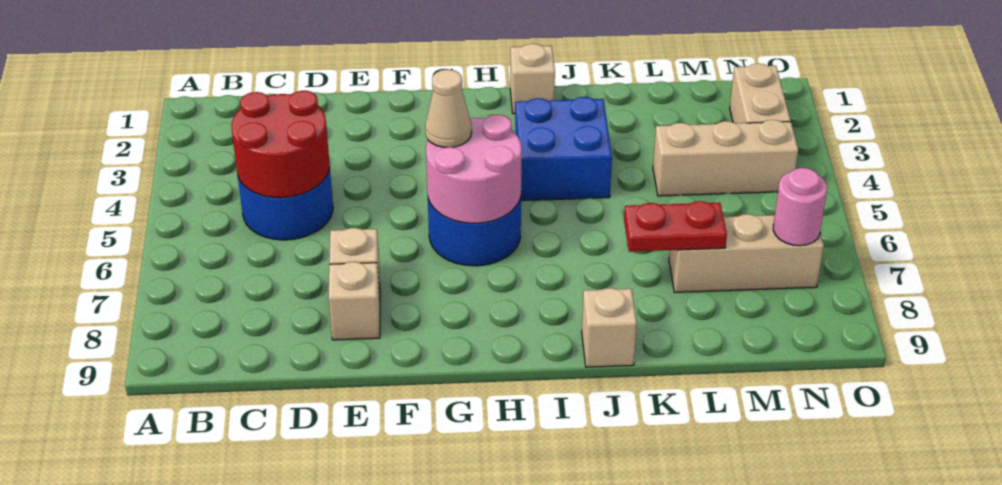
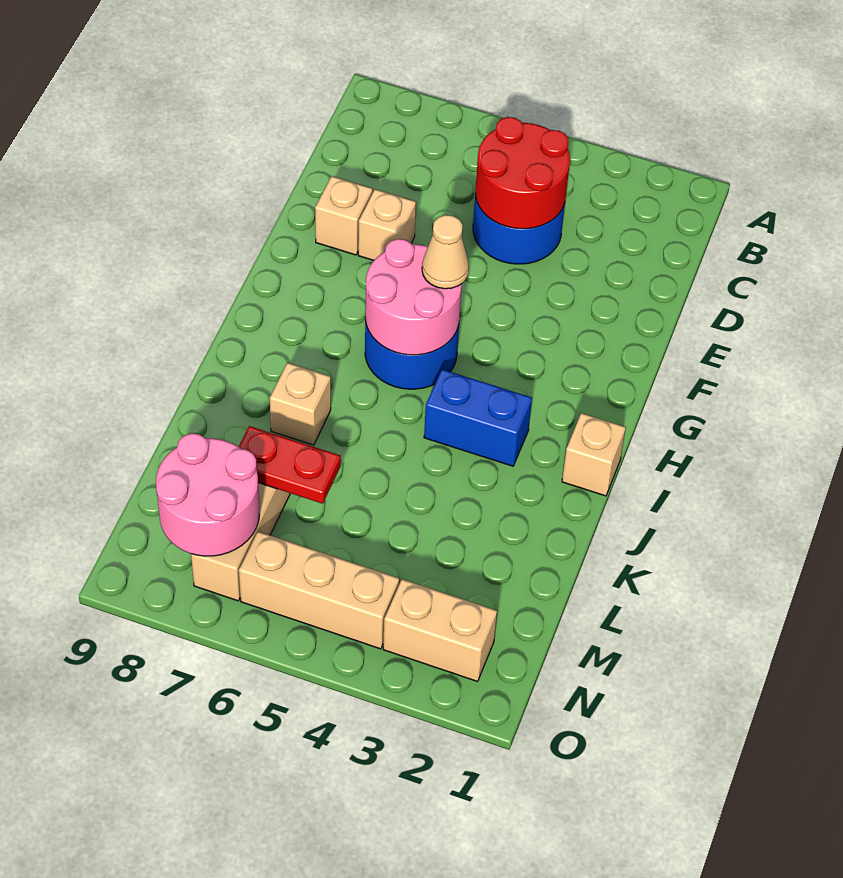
blue 2x2 brick [515,97,612,201] -> blue 1x2 brick [424,369,532,466]
tan 1x1 brick [582,288,637,367] -> tan 1x1 brick moved to [270,363,331,445]
red 1x2 plate [624,201,727,252] -> red 1x2 plate turned to [239,426,341,504]
tan 1x3 brick [653,120,798,196] -> tan 1x3 brick turned to [239,532,399,649]
pink 1x1 round brick [773,168,827,246] -> pink 2x2 round brick [156,433,259,556]

